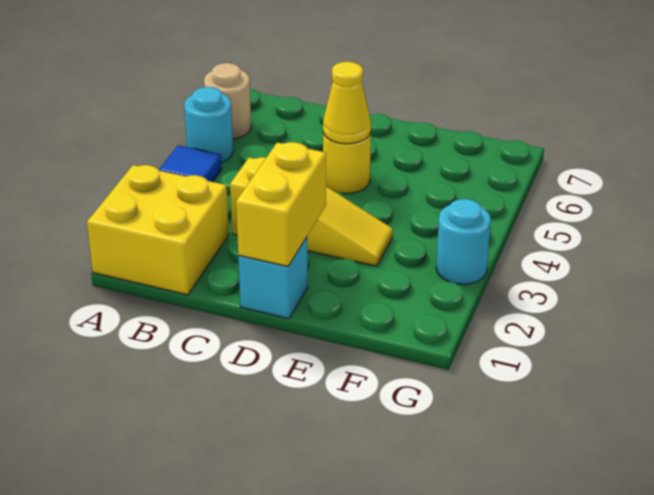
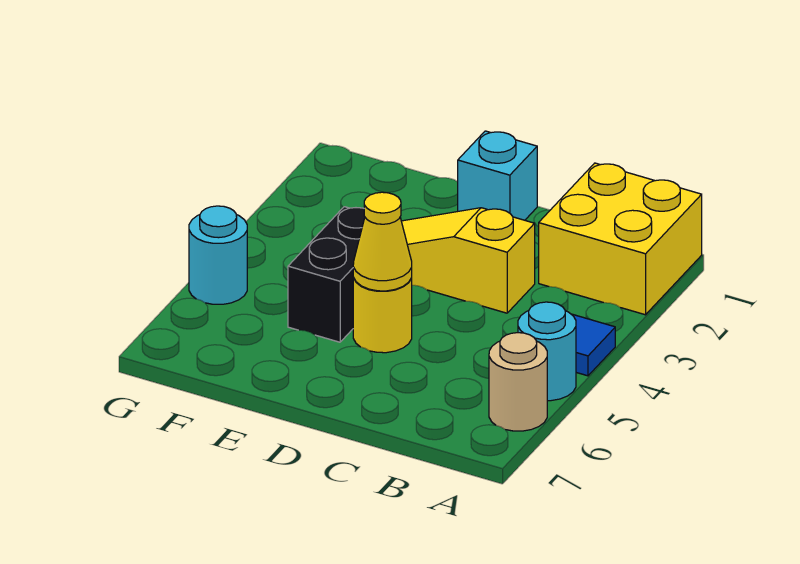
yellow 1x2 brick [236,142,326,266] -> none
none -> black 1x2 brick [288,207,365,342]
cyan 1x1 round brick [436,199,491,284] -> cyan 1x1 round brick moved to [189,206,247,304]

